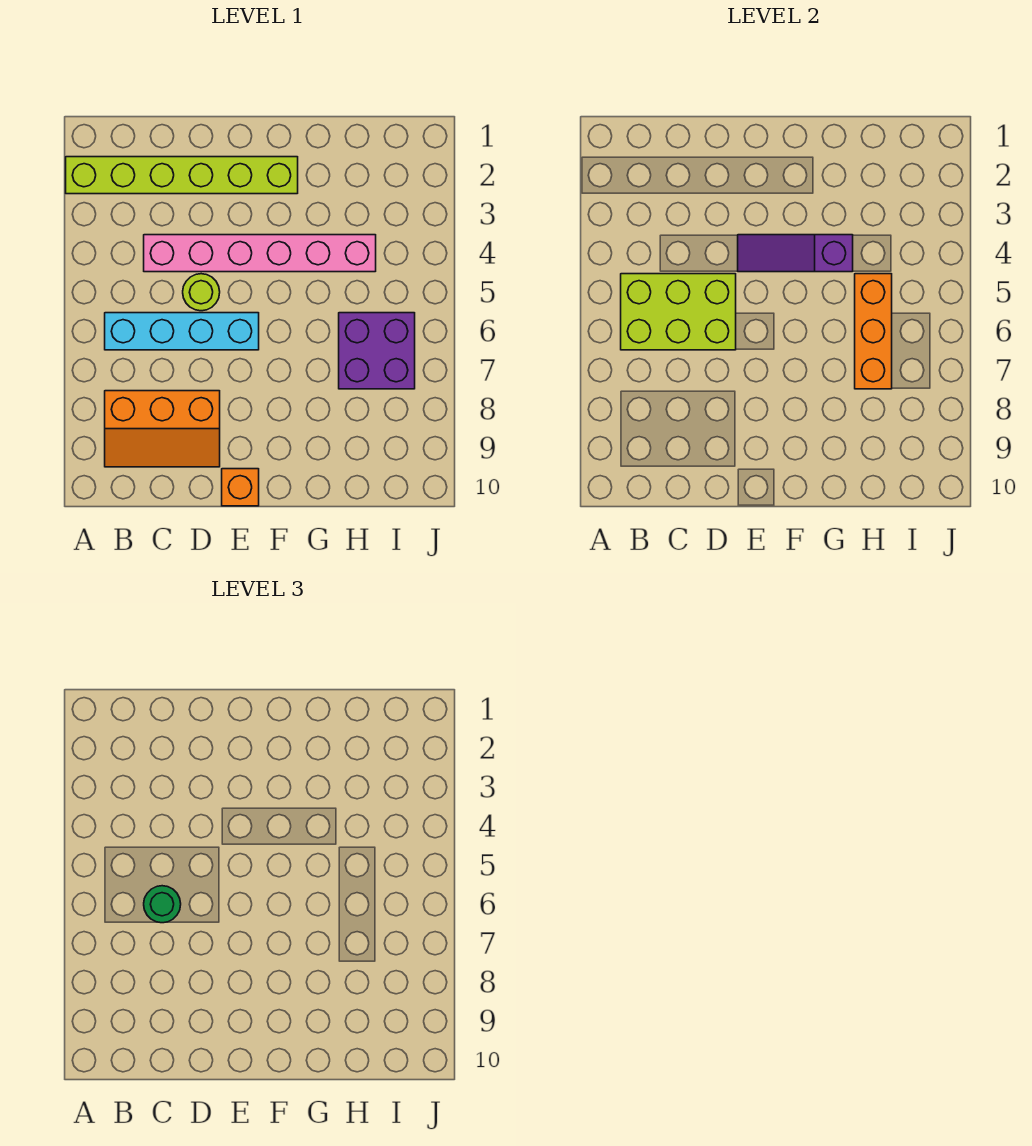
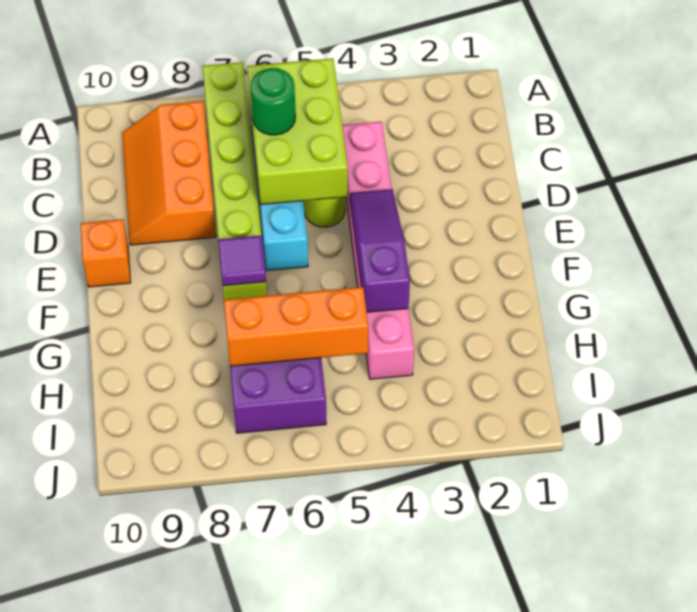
lime 1x6 brick [66,157,298,194] -> lime 1x6 brick moved to [202,62,267,300]
none -> purple 1x1 tile [218,235,266,286]

